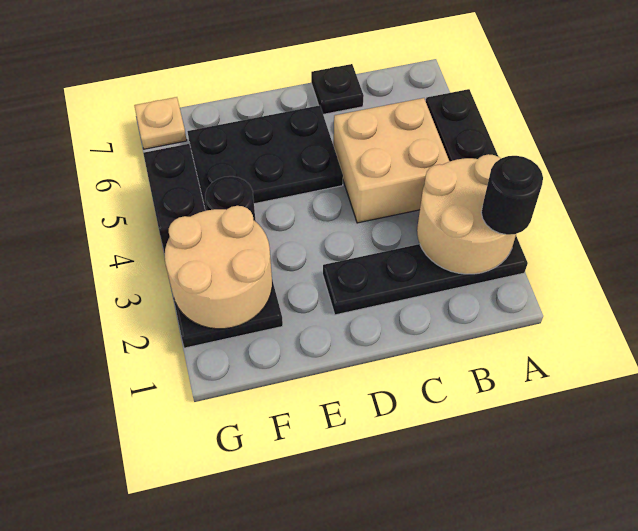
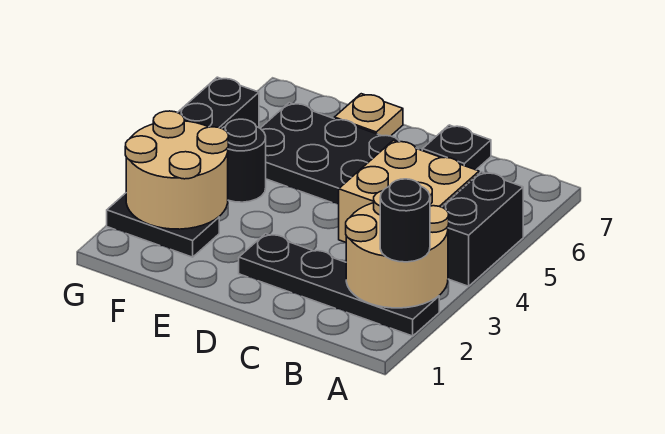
tan 1x1 plate [134,97,187,149] -> tan 1x1 plate moved to [334,94,403,136]

